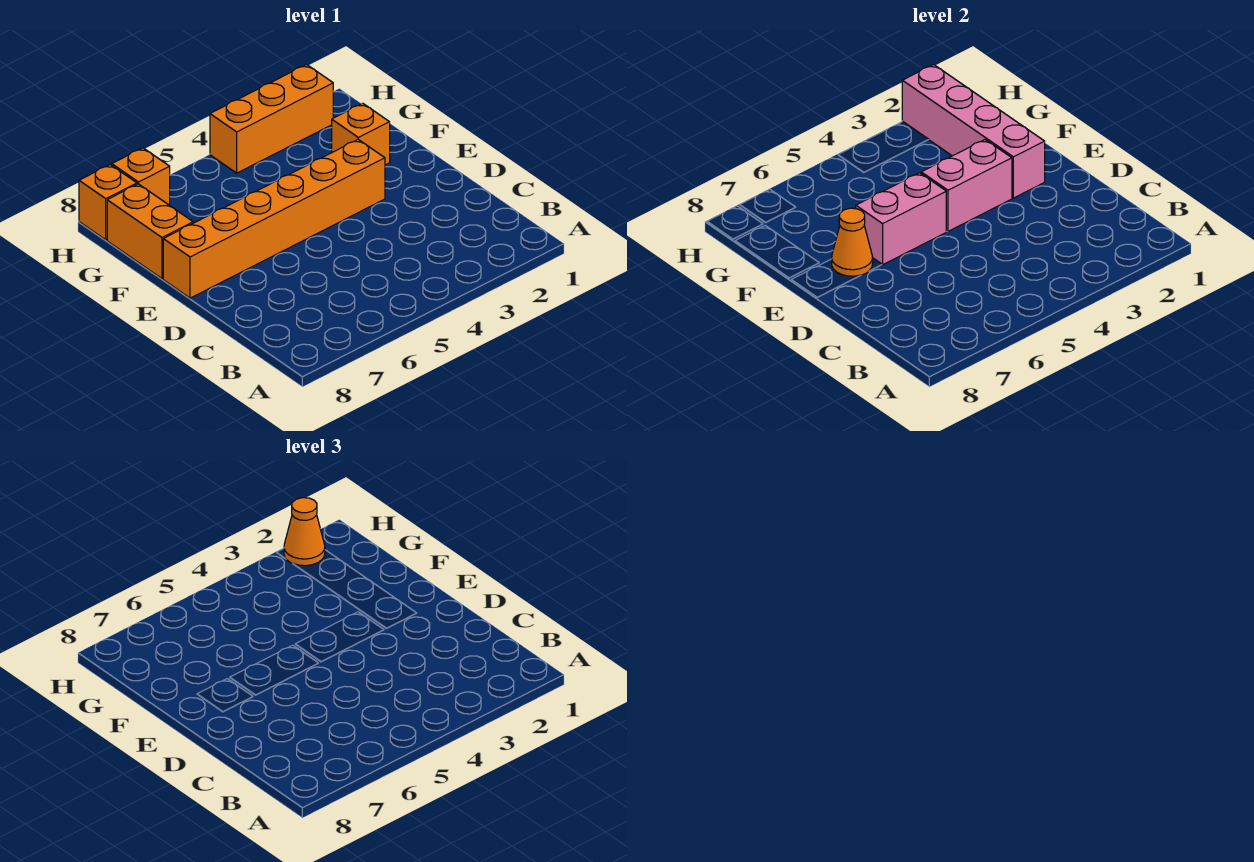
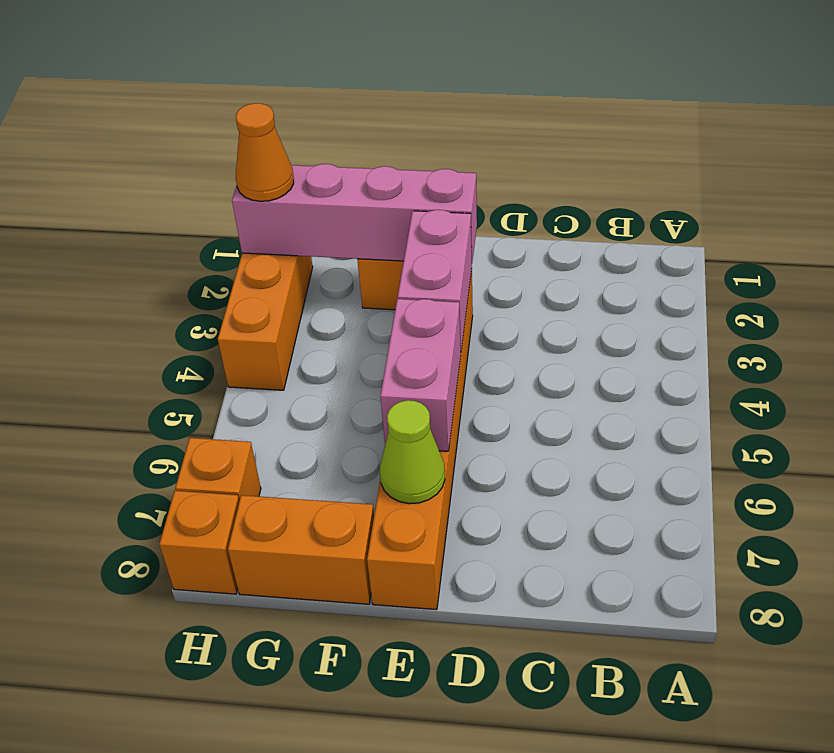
orange 1x1 cone [832,208,873,276] -> lime 1x1 cone [380,400,445,504]

